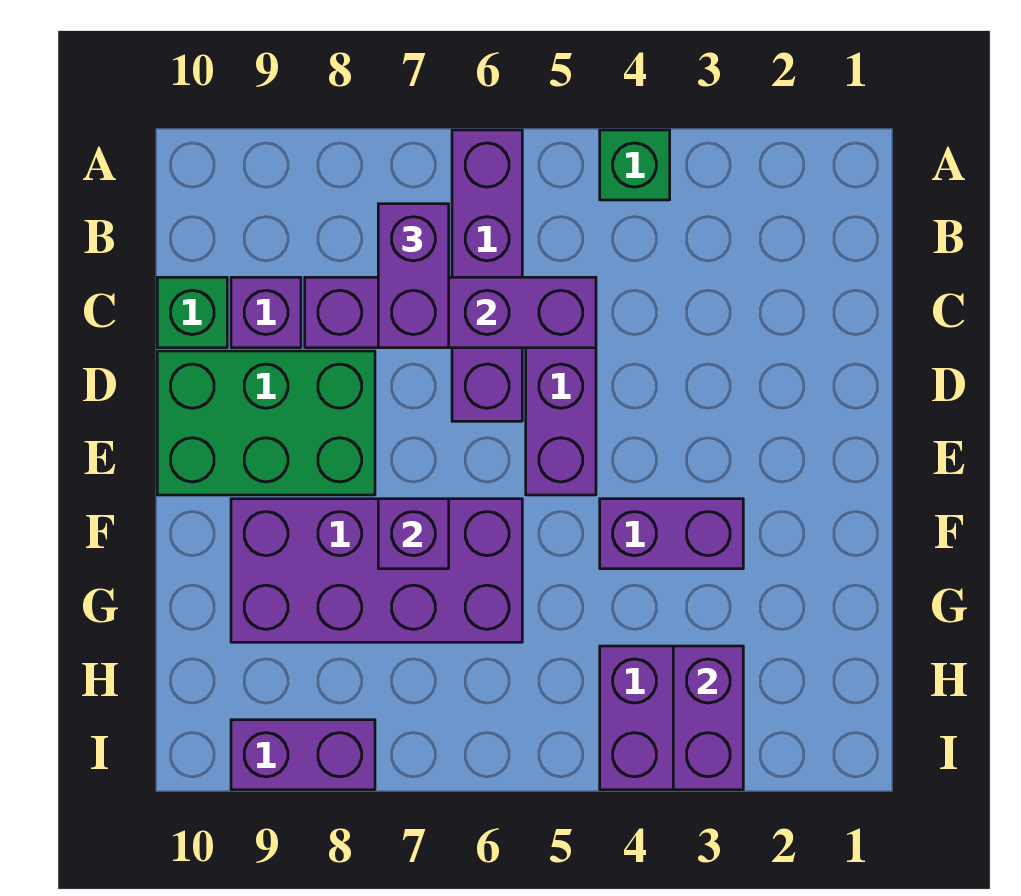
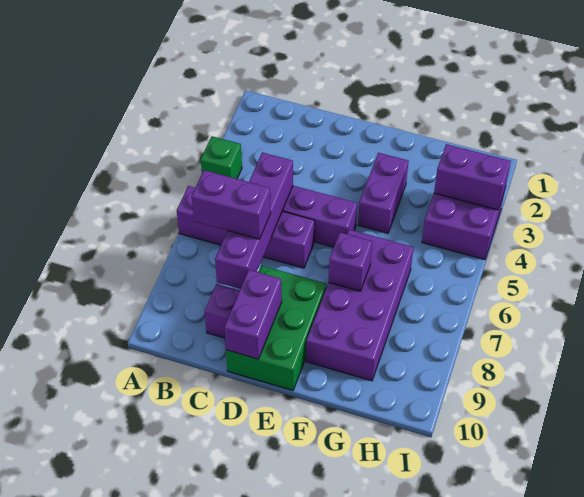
green 1x1 brick [157,277,227,348] -> none
purple 1x2 brick [231,720,375,790] -> purple 1x2 brick moved to [224,270,282,359]

